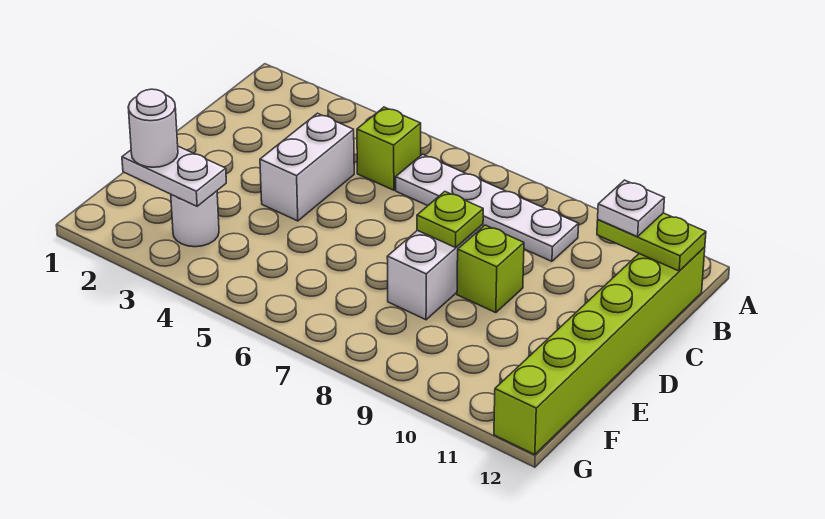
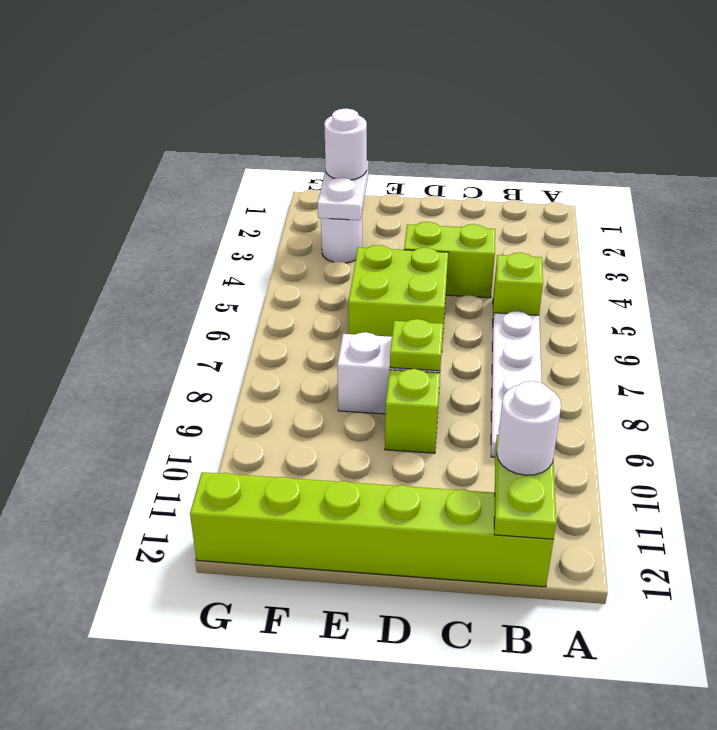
white 1x1 plate [598,180,664,237] -> white 1x1 round brick [497,381,561,475]
white 1x2 brick [260,113,354,221] -> lime 1x2 brick [404,222,495,298]
none -> lime 2x2 brick [348,245,448,352]

